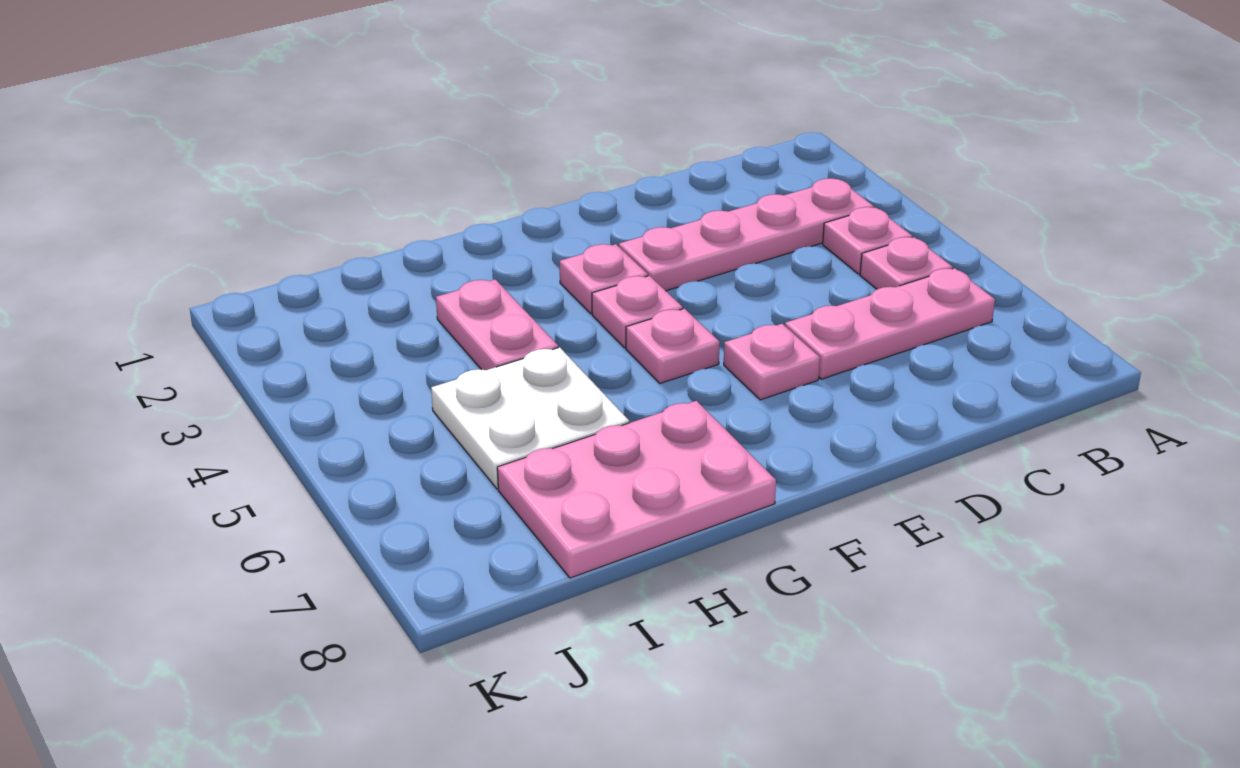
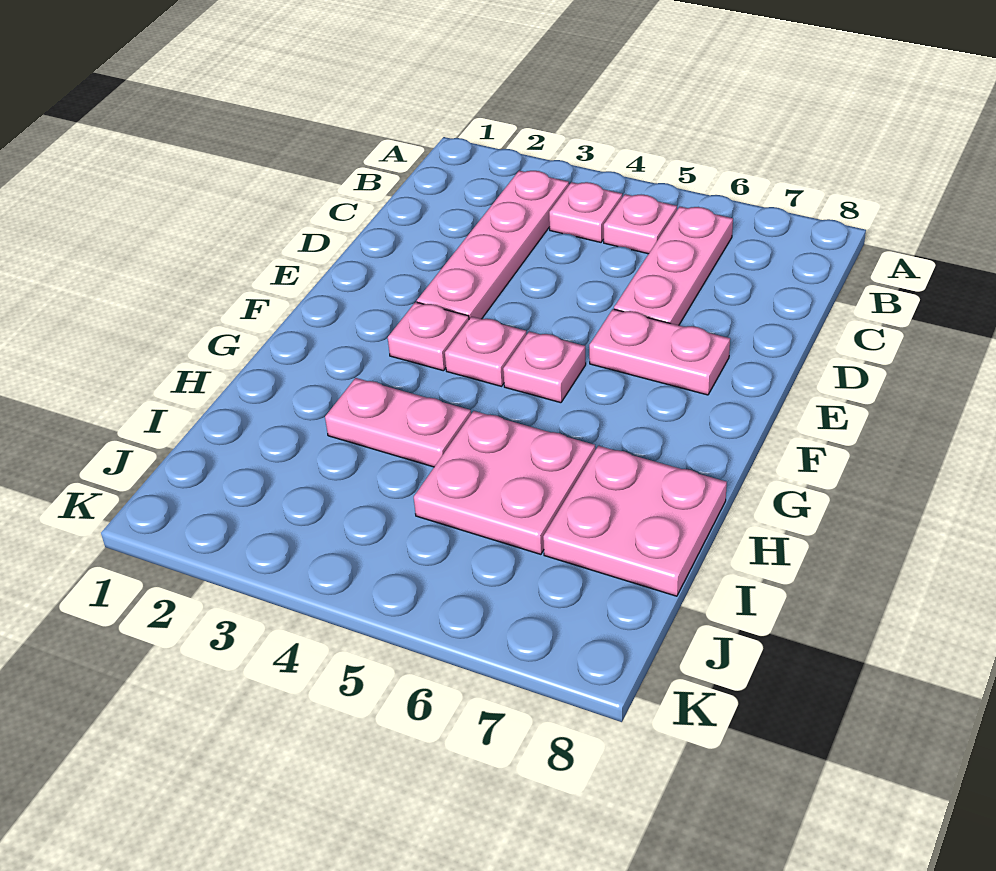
pink 1x1 plate [724,324,820,400] -> pink 1x2 plate [589,309,730,395]
pink 2x3 plate [497,401,776,578] -> pink 2x2 plate [543,446,727,596]
white 2x2 plate [431,347,629,489] -> pink 2x2 plate [414,411,595,554]

